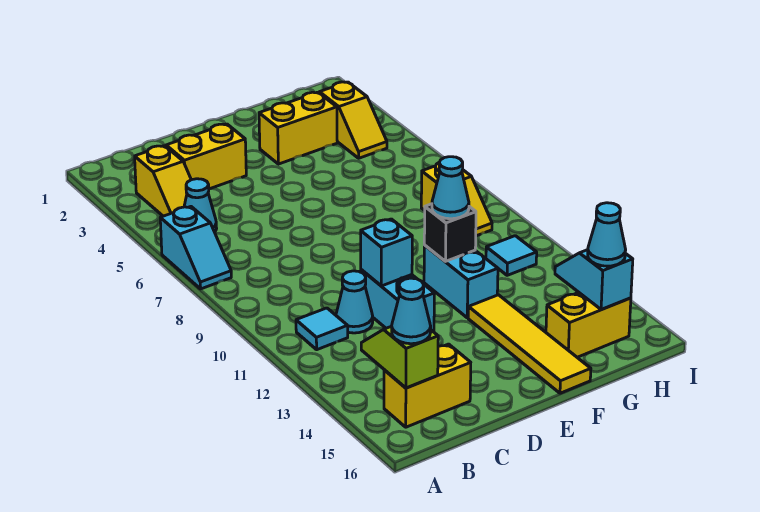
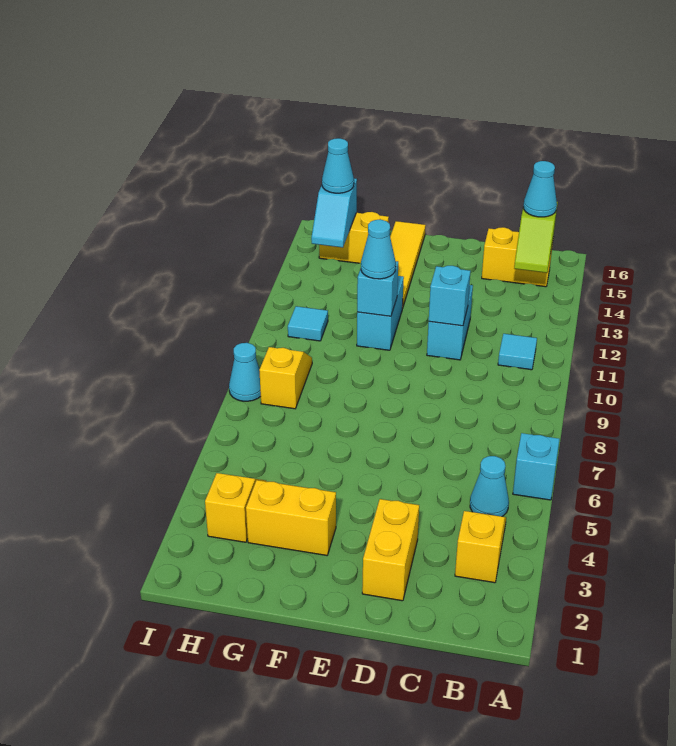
yellow 1x2 brick [166,124,246,189] -> yellow 1x2 brick turned to [362,499,419,601]
cyan 1x1 cone [336,271,373,333] -> cyan 1x1 cone moved to [229,343,261,401]
black 1x1 brick [424,204,476,261] -> cyan 1x1 brick [357,261,398,316]

